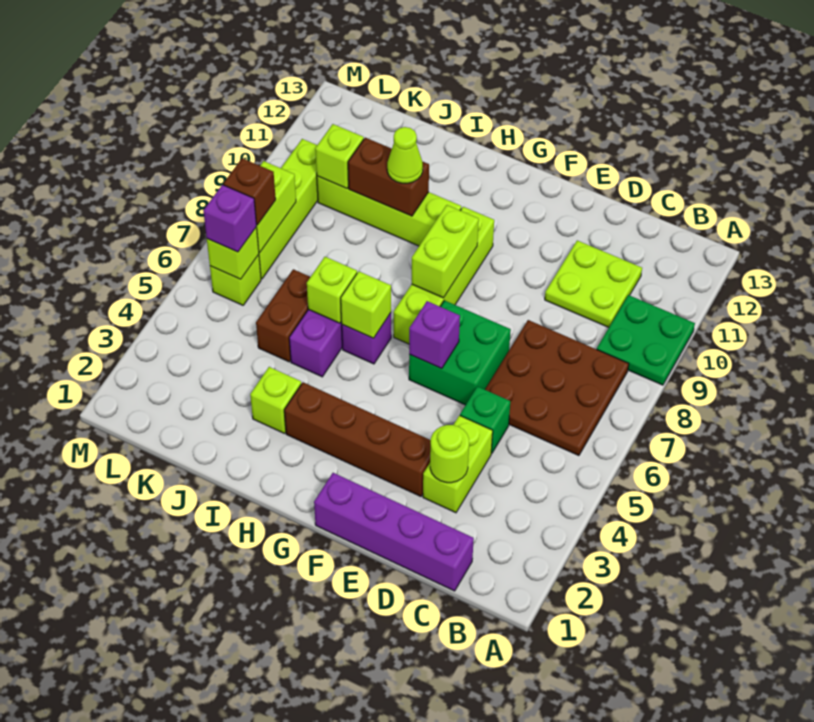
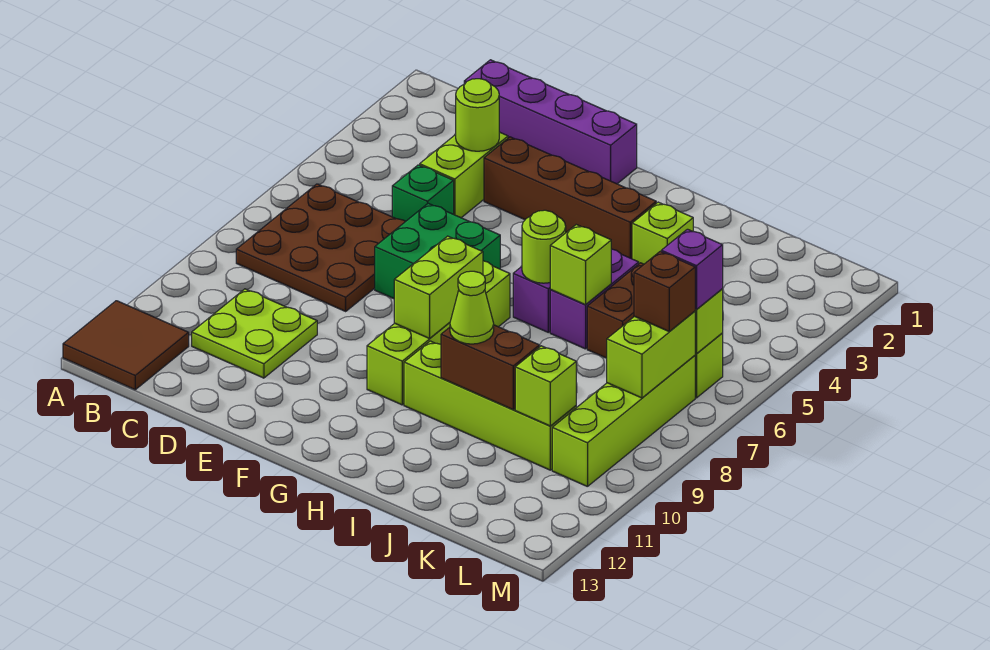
green 2x2 plate [597,295,695,385] -> none
none -> brown 2x2 tile [63,301,189,390]
purple 1x1 brick [409,301,460,369] -> none
lime 1x1 brick [341,271,391,338] -> lime 1x1 round brick [522,210,566,283]

